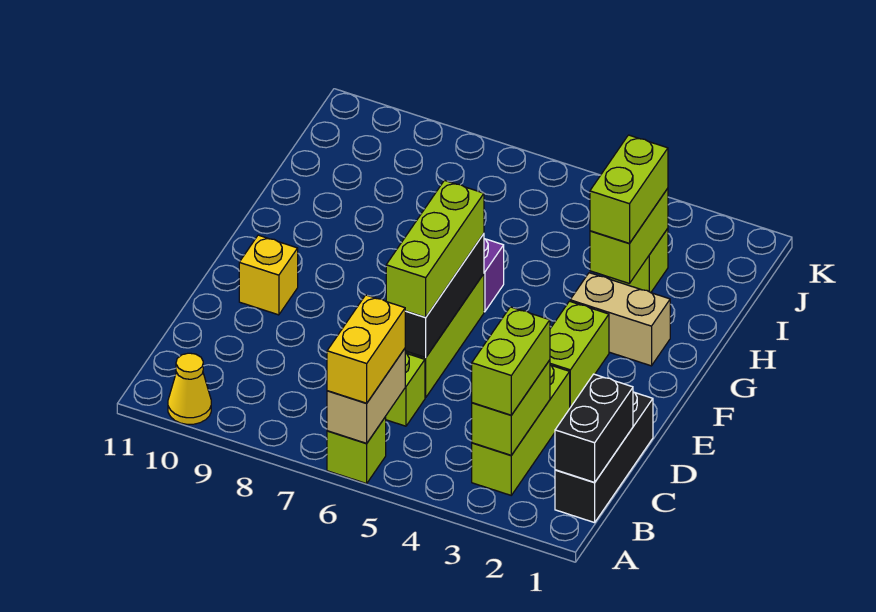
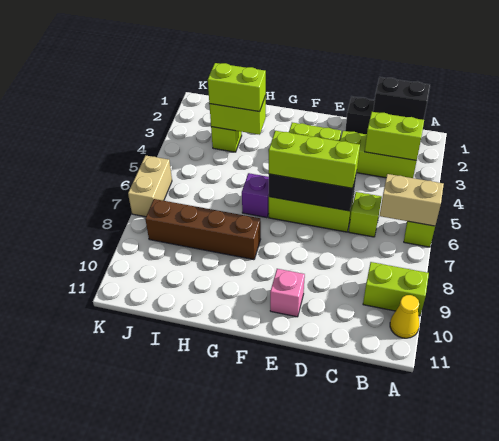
yellow 1x2 brick [327,295,405,403] -> none
lime 1x2 brick [472,307,550,415] -> lime 1x2 brick moved to [363,262,429,316]
yellow 1x1 brick [239,235,298,315] -> pink 1x1 brick [270,269,305,317]
tan 1x2 brick [570,273,670,366] -> tan 1x2 brick moved to [128,155,172,217]
none -> brown 1x4 brick [145,199,261,260]

